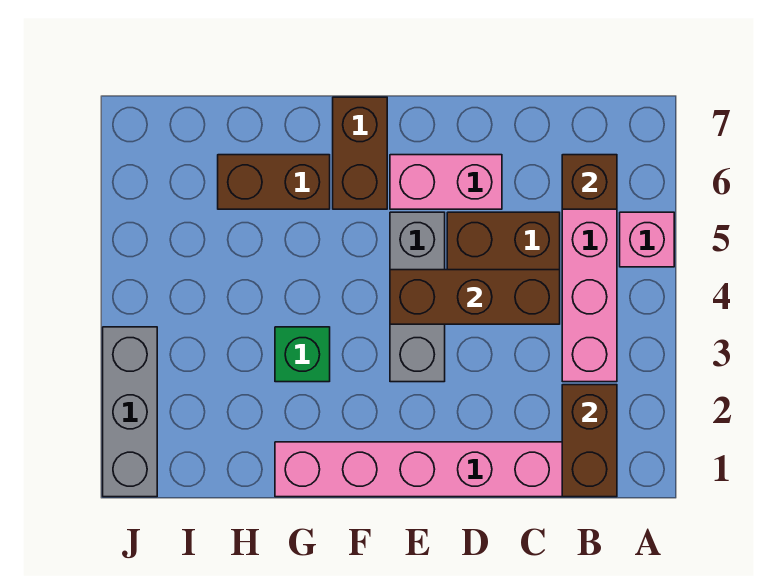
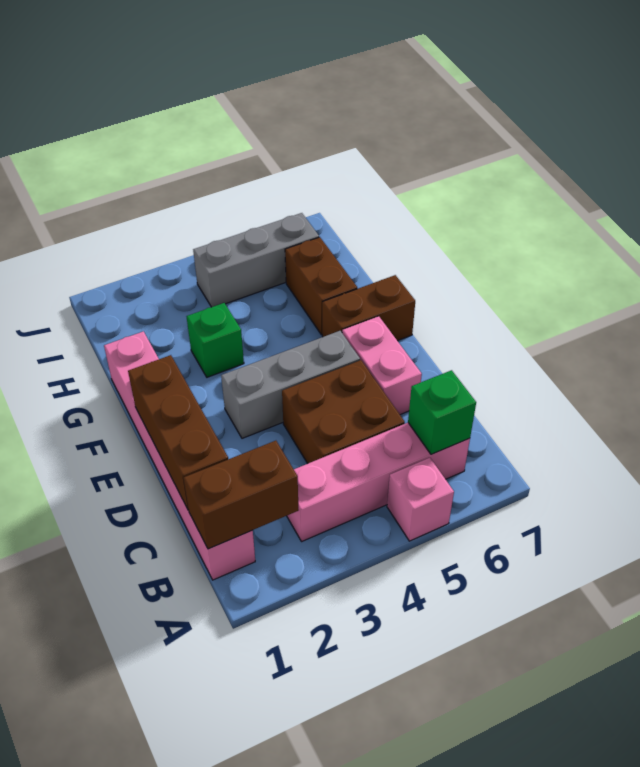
brown 1x1 brick [562,155,617,209] -> green 1x1 brick [408,370,476,454]
brown 1x3 brick [390,270,560,324] -> brown 1x3 brick moved to [128,355,228,510]
grey 1x3 brick [103,327,157,497] -> grey 1x3 brick moved to [193,213,319,307]

